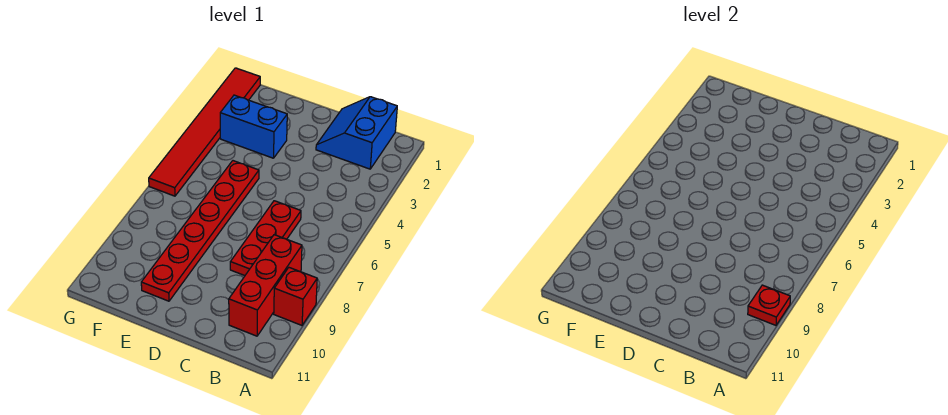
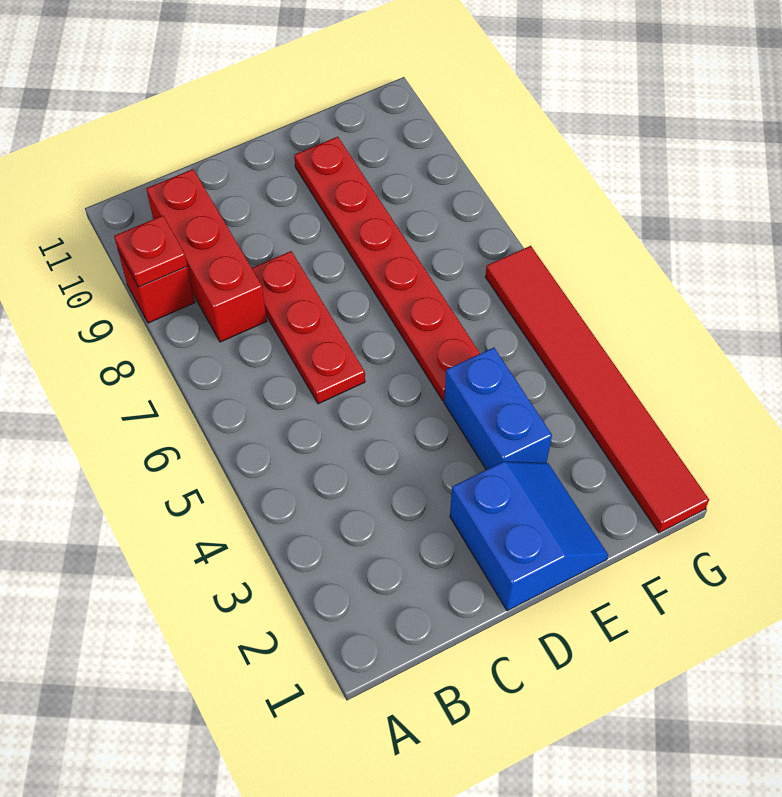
blue 2x2 slope [316,97,397,169] -> blue 2x2 slope moved to [450,462,608,611]
blue 1x2 brick [220,95,287,158] -> blue 1x2 brick turned to [444,348,552,470]

